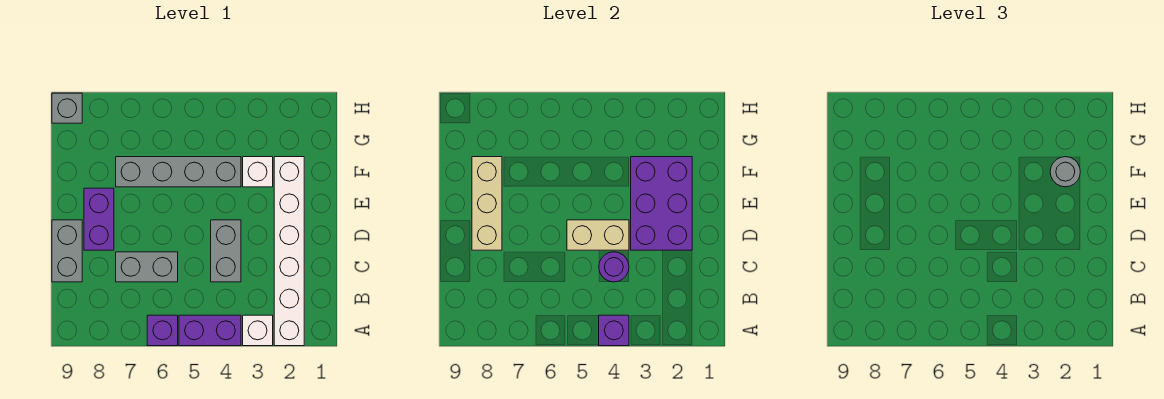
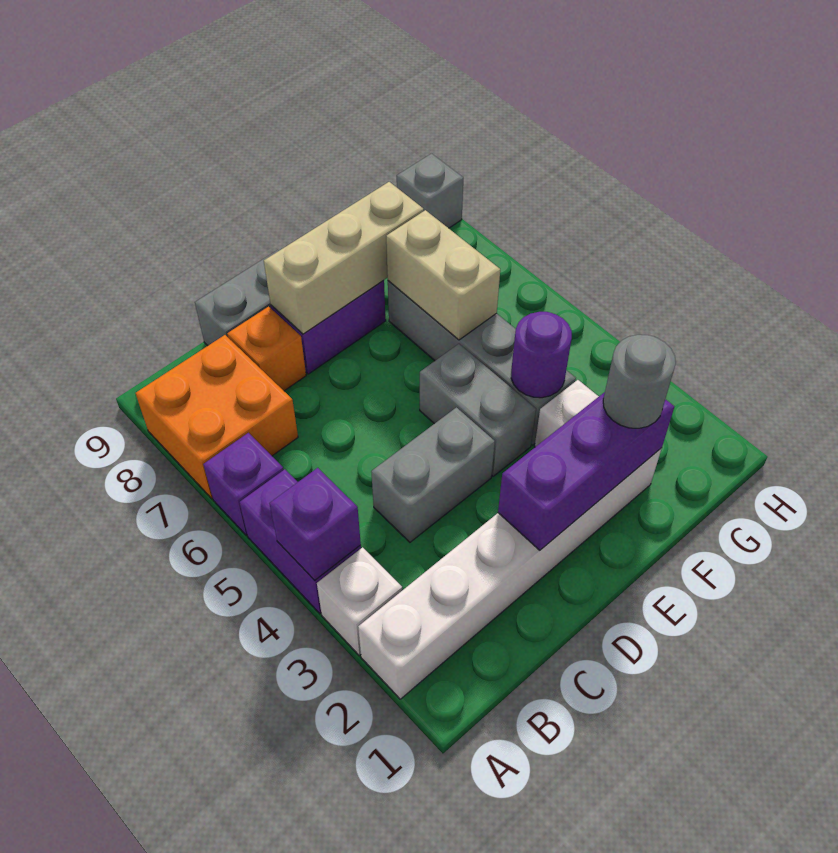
none -> orange 2x2 brick [136,335,298,499]
purple 1x1 round brick [599,252,629,282] -> purple 1x1 round brick moved to [511,312,572,398]
grey 1x2 brick [116,252,178,282] -> grey 1x2 brick moved to [420,344,536,476]
none -> orange 1x1 brick [227,307,306,391]
purple 2x3 brick [631,157,692,250] -> purple 1x3 brick [498,392,674,550]
tan 1x2 brick [567,220,629,250] -> tan 1x2 brick moved to [386,210,500,340]

